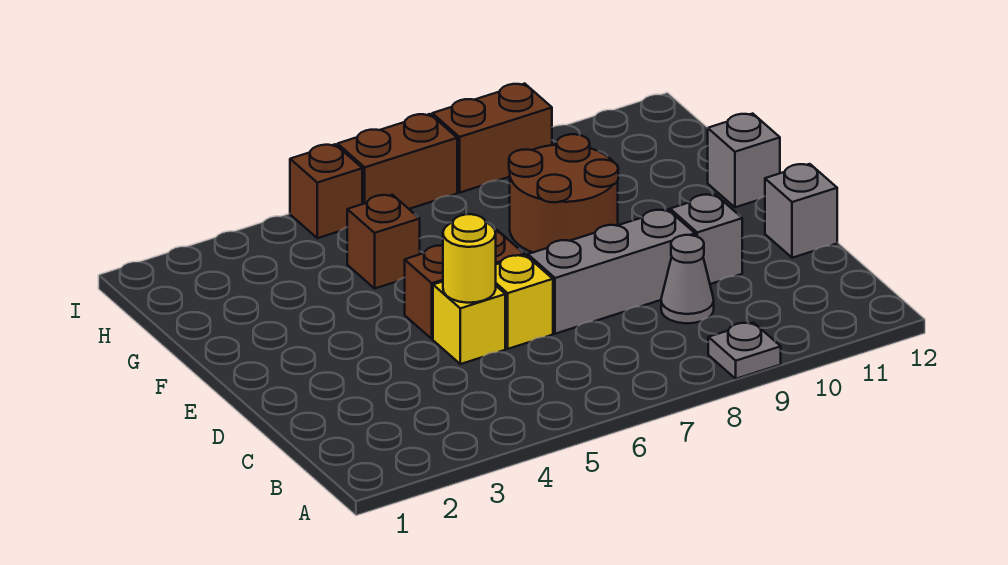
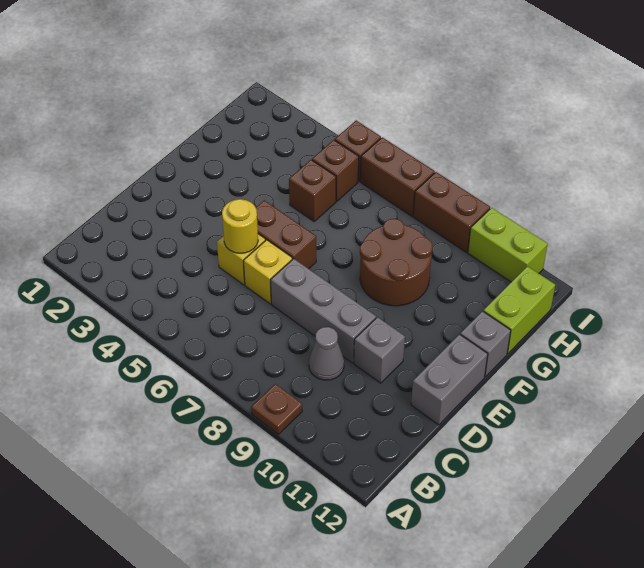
grey 1x1 plate [708,323,781,379] -> brown 1x1 plate [251,384,302,434]
grey 1x1 brick [765,164,837,258] -> grey 1x2 brick [411,334,488,425]
none -> lime 1x2 brick [483,266,555,354]
none -> brown 1x1 brick [312,140,359,201]
none -> lime 1x2 brick [468,208,548,282]

